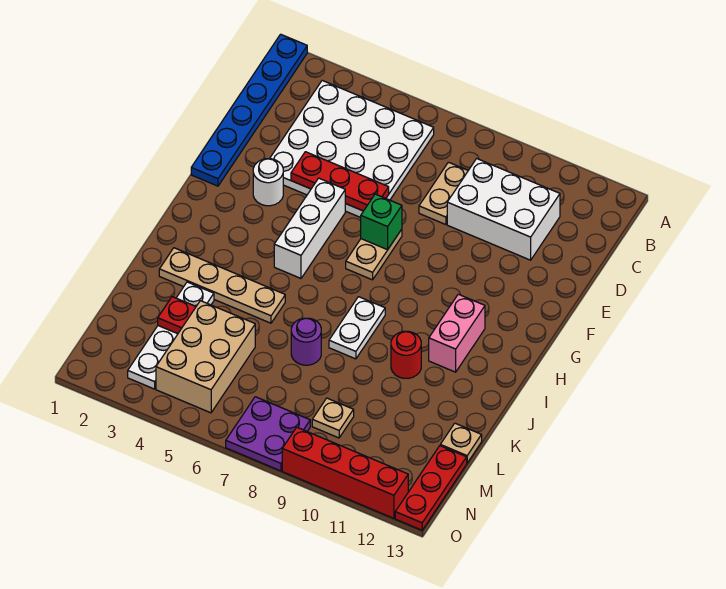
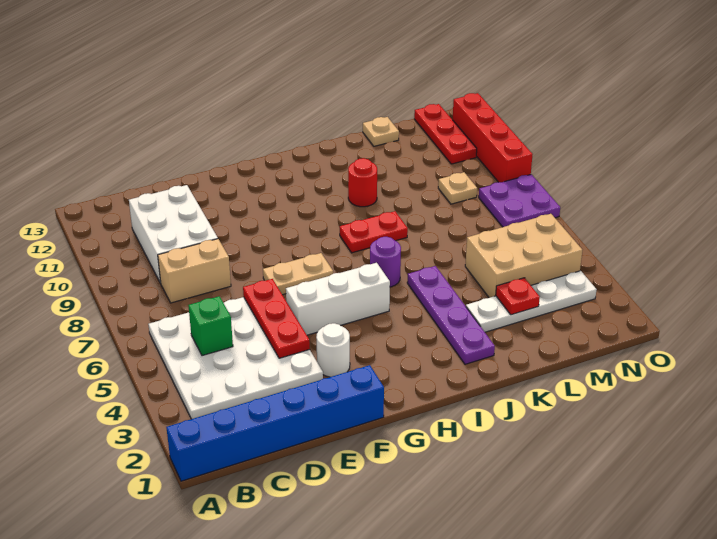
blue 1x6 plate [191,34,307,186] -> blue 1x6 brick [166,365,384,481]
tan 1x2 plate [419,162,468,225] -> tan 1x2 brick [158,239,231,303]
green 1x1 brick [361,194,402,250] -> green 1x1 brick moved to [188,296,233,356]
pink 1x2 brick [429,294,485,372] -> none
white 1x2 plate [329,297,385,359] -> red 1x2 plate [340,211,408,253]
tan 1x4 plate [159,248,285,323] -> purple 1x4 plate [407,266,495,364]
purple 1x1 round brick [291,318,321,365] -> purple 1x1 round brick moved to [370,237,401,287]
red 1x3 plate [395,446,467,530] -> red 1x3 plate turned to [414,104,477,164]

